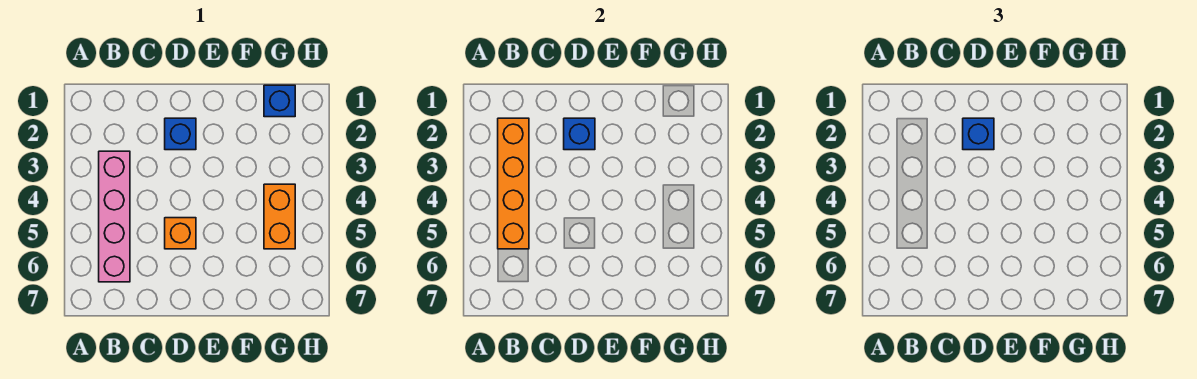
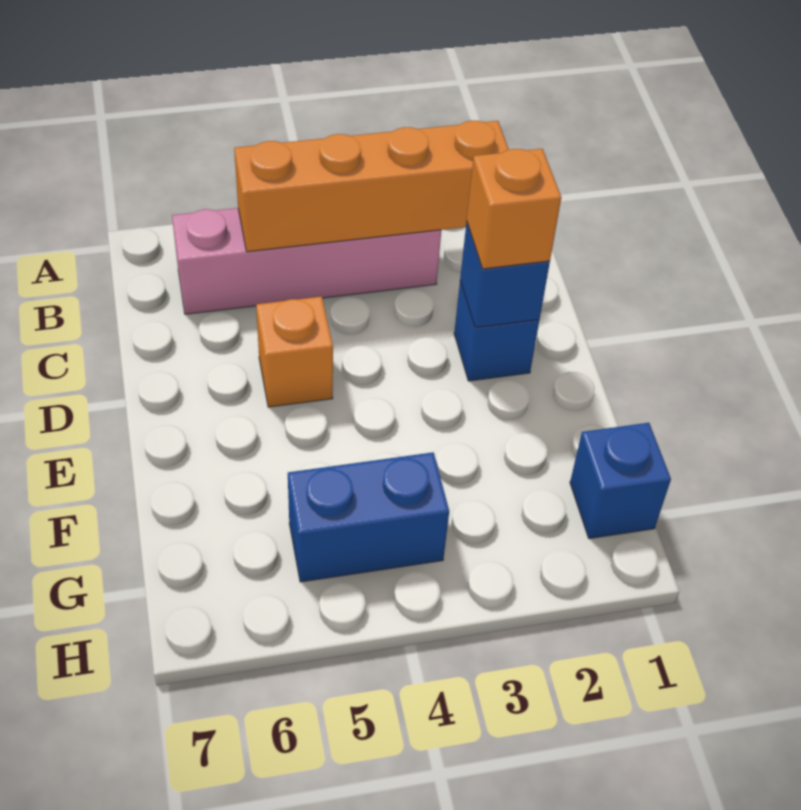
blue 1x1 brick [963,118,994,150] -> orange 1x1 brick [467,149,561,269]
orange 1x2 brick [264,184,295,249] -> blue 1x2 brick [288,452,449,582]

